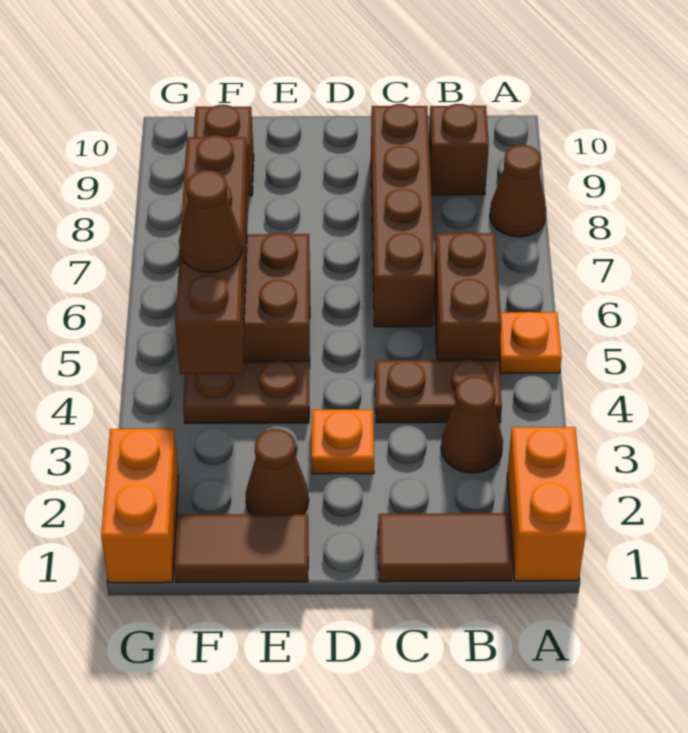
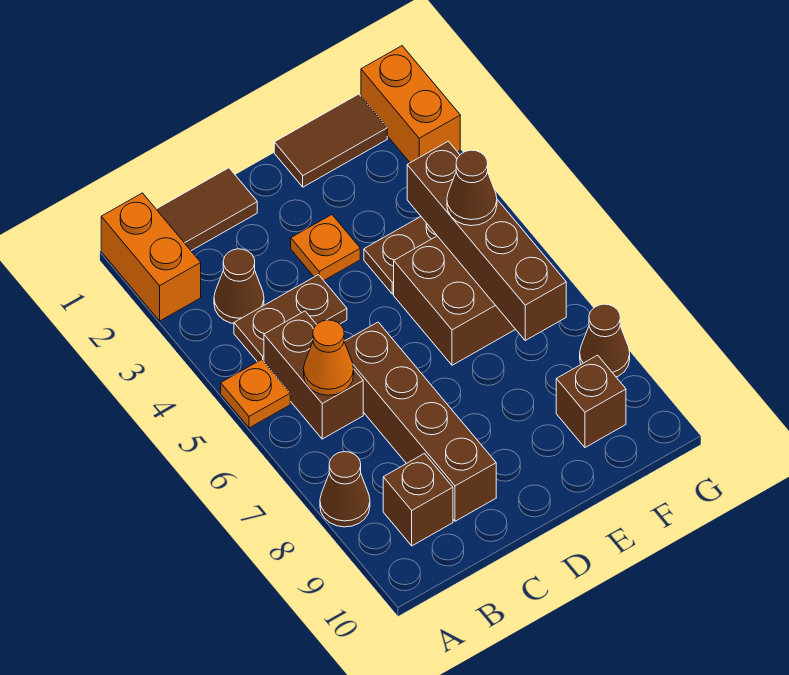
none -> orange 1x1 cone [304,320,354,395]
brown 1x1 cone [246,429,309,514] -> brown 1x1 cone moved to [580,304,630,377]

